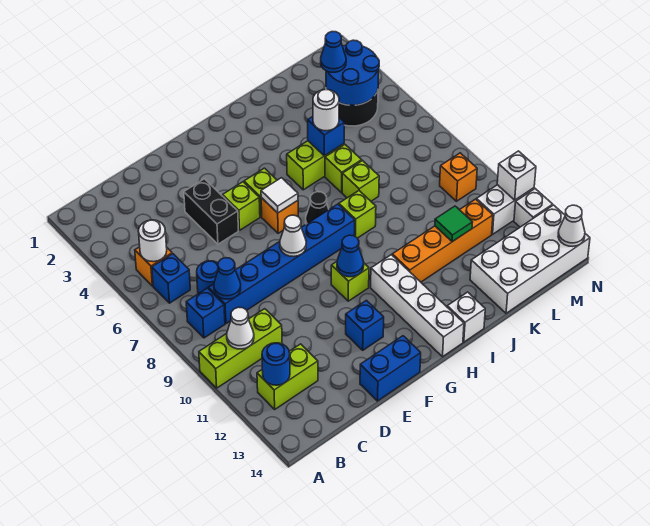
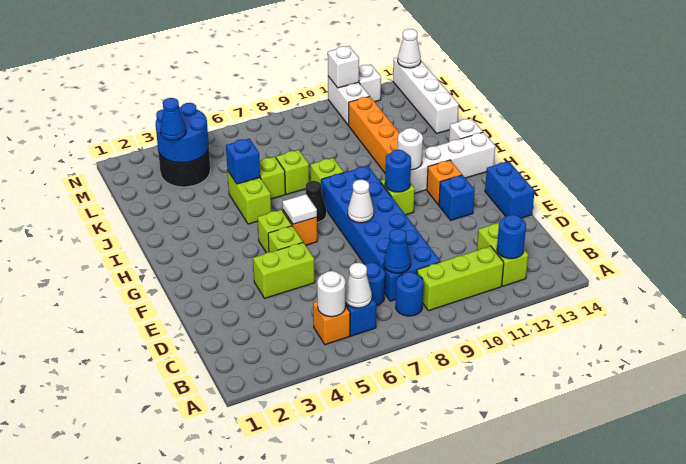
lime 1x3 brick [199,309,282,388] -> lime 1x3 brick turned to [417,246,504,311]
blue 1x1 brick [186,288,225,338] -> blue 1x1 round brick [396,272,423,316]
white 1x1 cone [227,307,254,349] -> white 1x1 cone moved to [345,263,372,308]
blue 1x6 brick [209,204,355,324] -> blue 2x6 brick [321,166,440,301]
black 1x2 brick [184,179,238,244] -> lime 1x2 brick [253,243,315,299]
blue 1x1 cone [337,235,364,277] -> blue 1x1 round brick [385,150,411,192]
white 1x1 round brick [313,90,339,131] -> white 1x1 round brick moved to [398,128,423,170]
green 1x1 tile [435,206,472,242] -> none
white 2x4 brick [470,205,590,313] -> white 1x4 brick [393,57,459,134]
orange 1x1 brick [440,153,477,201] -> orange 1x1 brick moved to [427,160,462,205]

